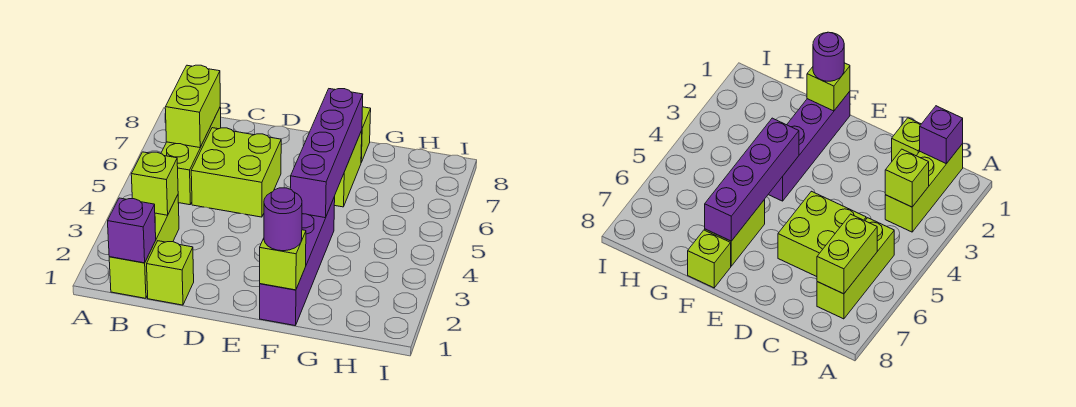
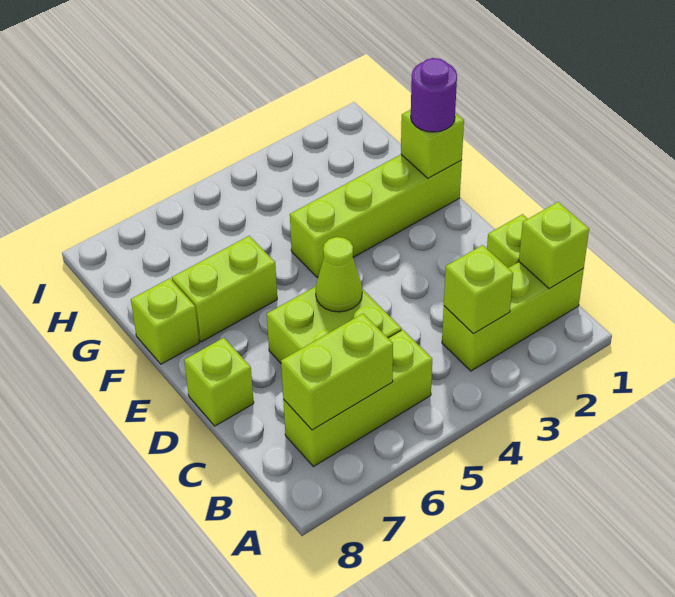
purple 1x1 brick [108,198,156,263] -> lime 1x1 brick [519,202,589,289]
none -> lime 1x1 cone [316,237,362,312]
none -> lime 1x1 brick [184,338,254,426]
purple 1x4 brick [260,197,335,326] -> lime 1x4 brick [290,155,462,277]
purple 1x4 brick [290,89,363,218] -> none

